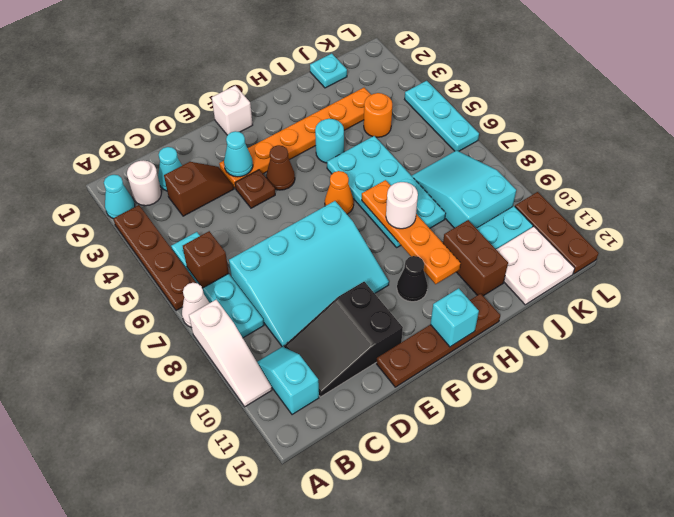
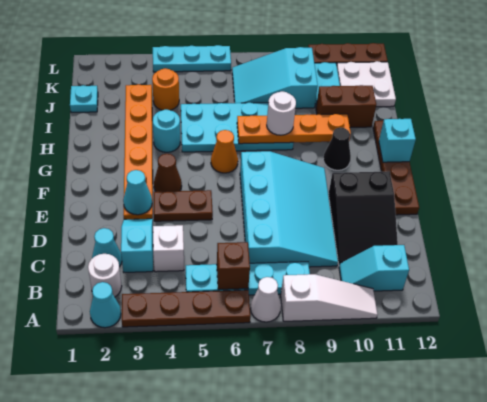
brown 1x2 slope [164,162,234,216] -> cyan 1x2 slope [121,219,153,272]
brown 1x1 plate [235,170,275,208] -> brown 1x2 plate [154,190,213,221]
white 1x1 brick [212,85,253,135] -> white 1x1 brick moved to [153,225,184,272]

